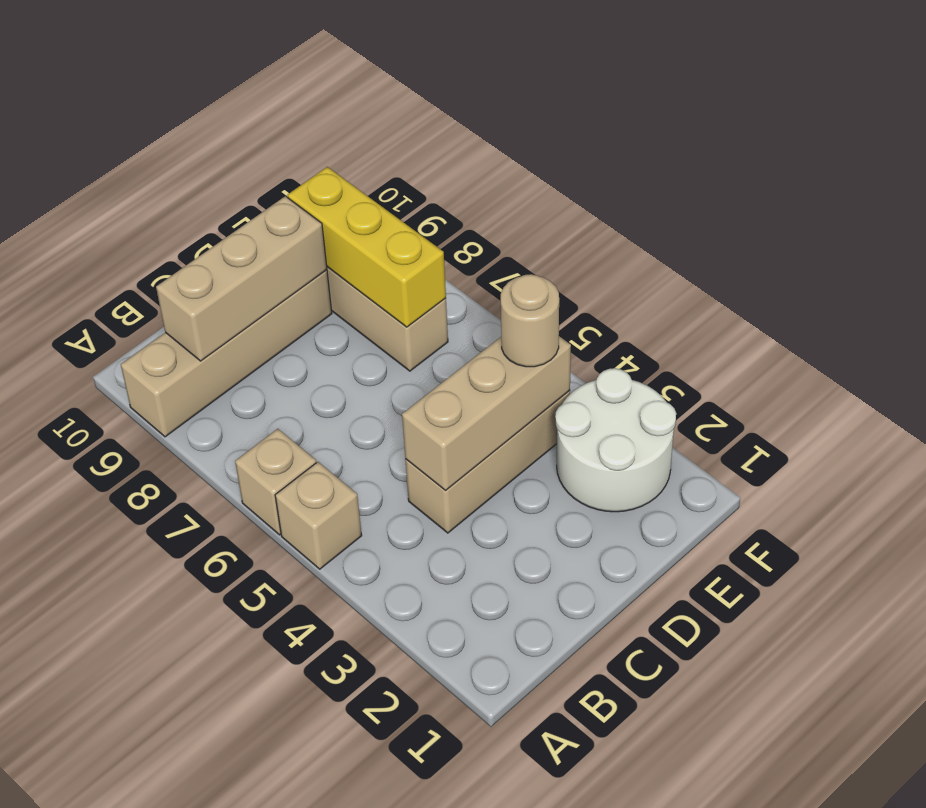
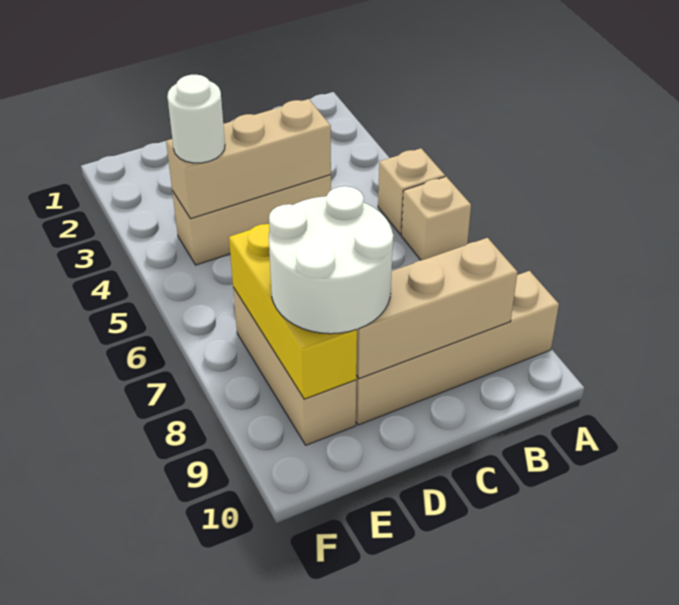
white 2x2 round brick [555,368,676,512] -> white 2x2 round brick moved to [269,186,393,334]
tan 1x1 round brick [501,274,559,367] -> white 1x1 round brick [167,75,225,163]

